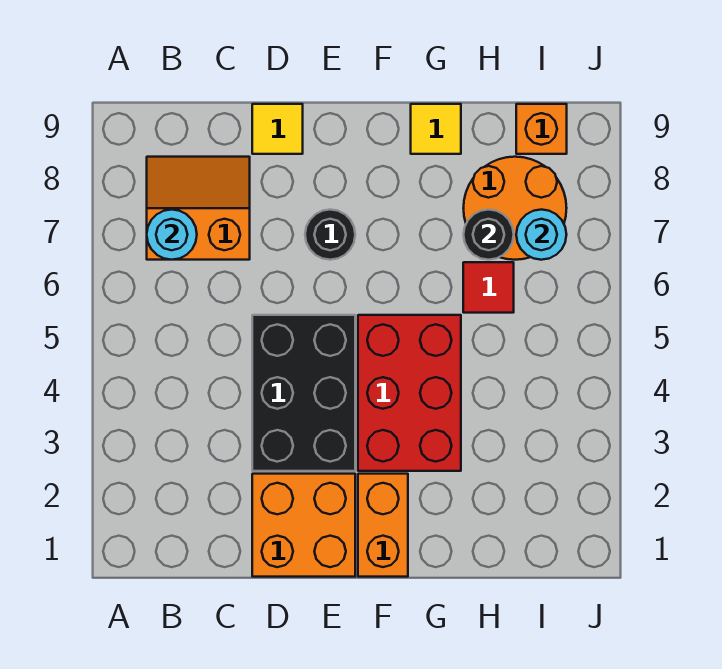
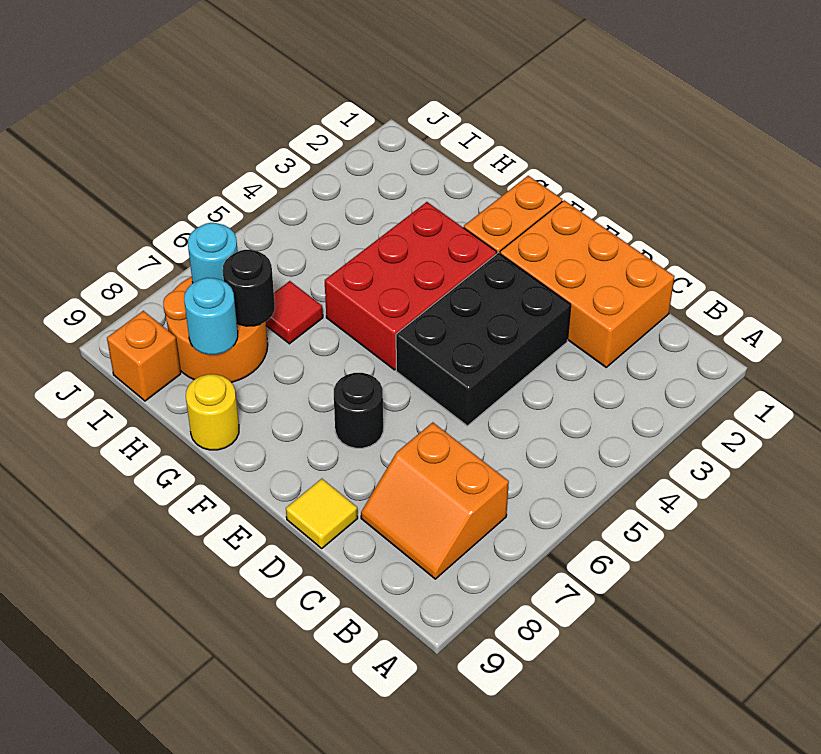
cyan 1x1 round brick [147,210,197,260] -> cyan 1x1 round brick moved to [184,278,238,355]
orange 2x2 brick [252,474,355,577] -> orange 2x3 brick [500,200,675,367]
yellow 1x1 tile [411,104,461,154] -> yellow 1x1 round brick [186,374,239,450]

